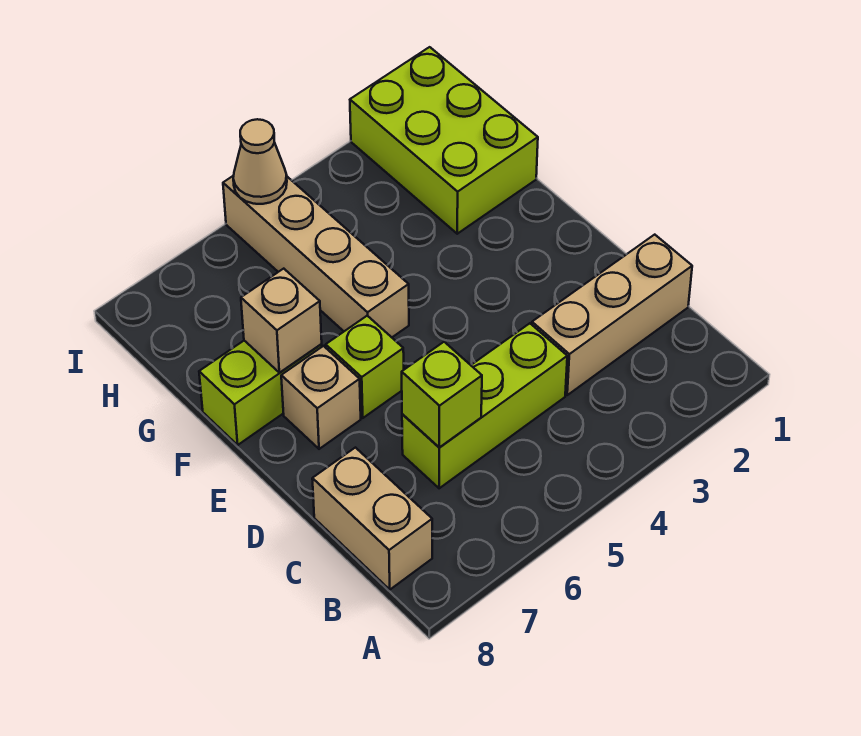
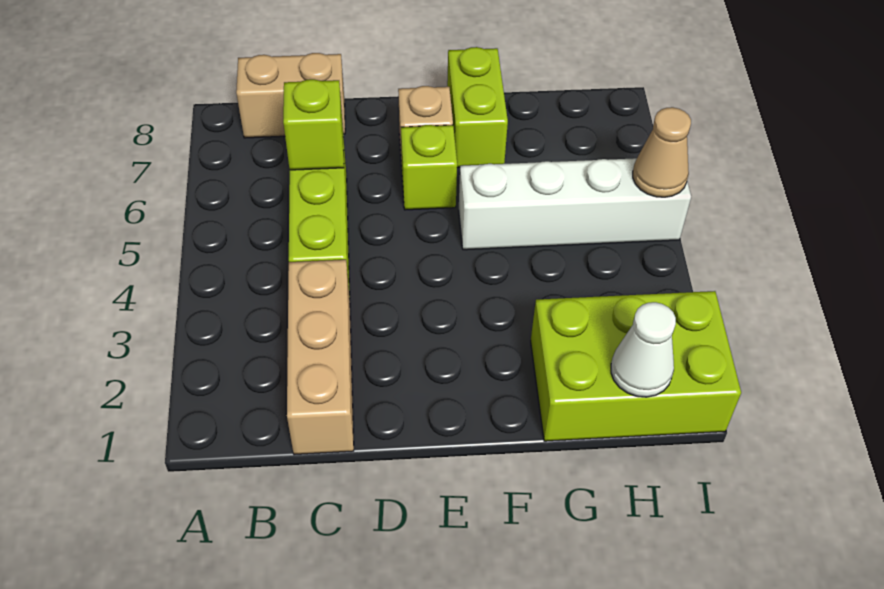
tan 1x4 brick [223,176,409,337] -> white 1x4 brick [459,158,691,250]
tan 1x1 brick [241,269,322,373] -> none
none -> white 1x1 cone [611,302,676,397]

